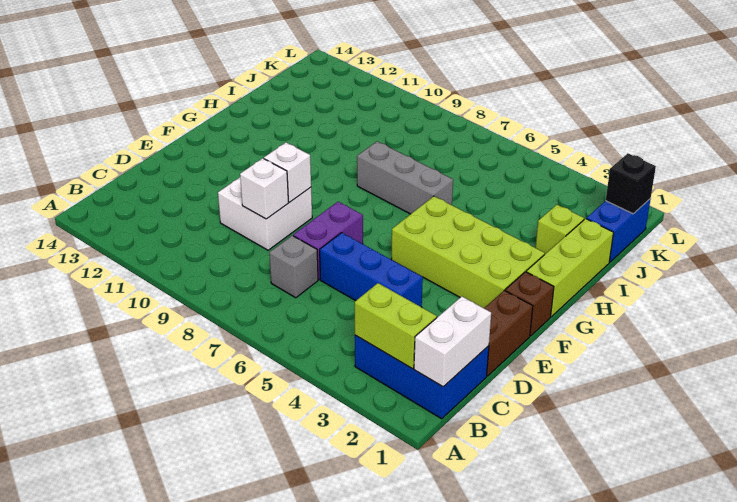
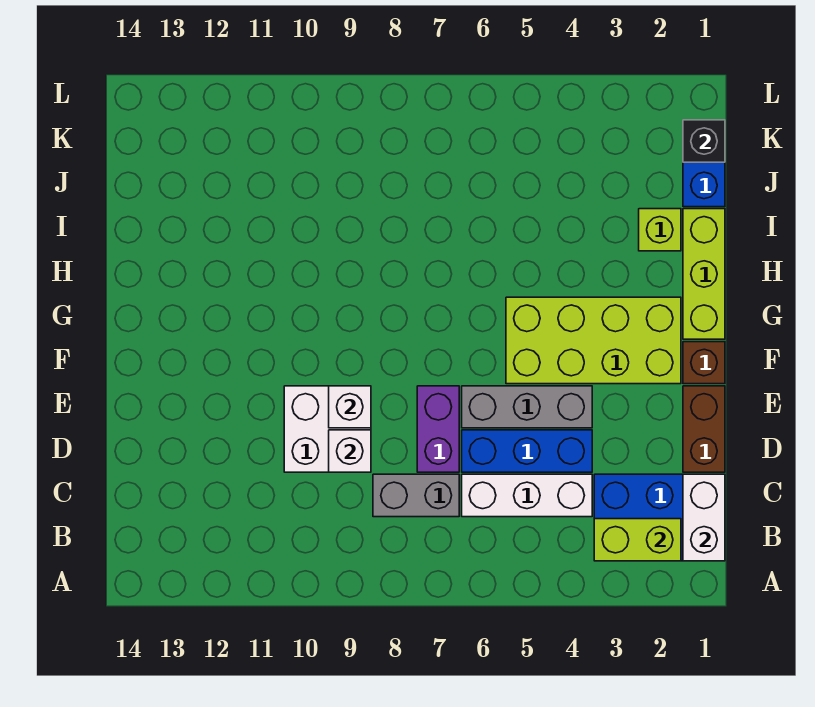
none -> white 1x3 brick [462,474,592,517]
grey 1x1 brick [269,236,318,298] -> grey 1x2 brick [373,474,459,517]
grey 1x3 brick [357,141,453,214] -> grey 1x3 brick moved to [462,386,592,428]

